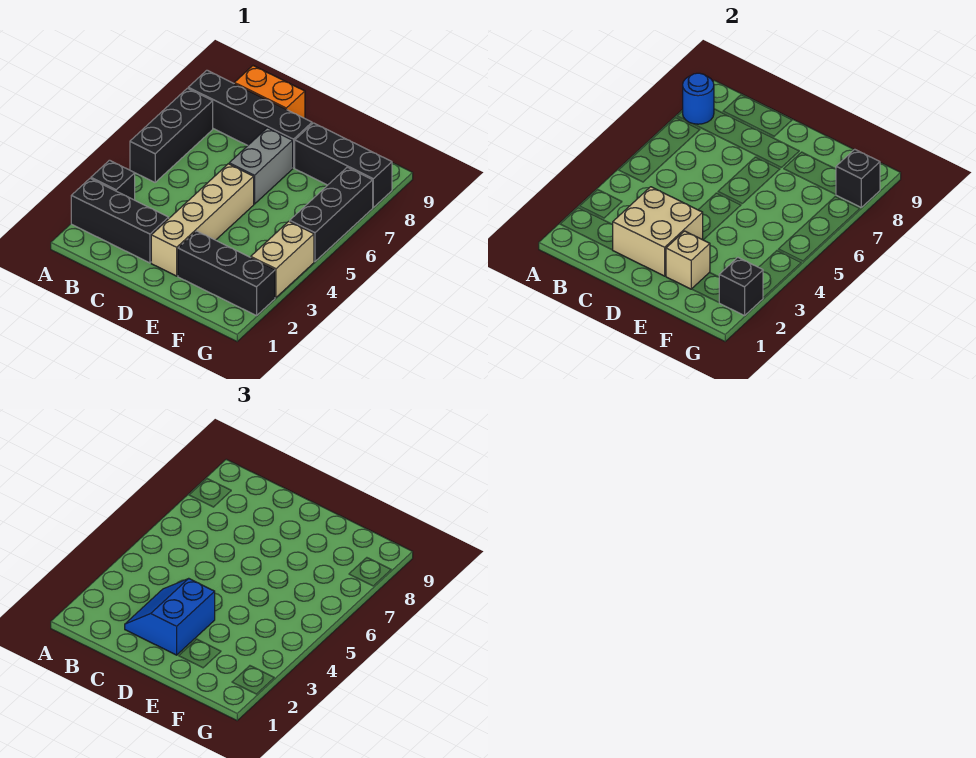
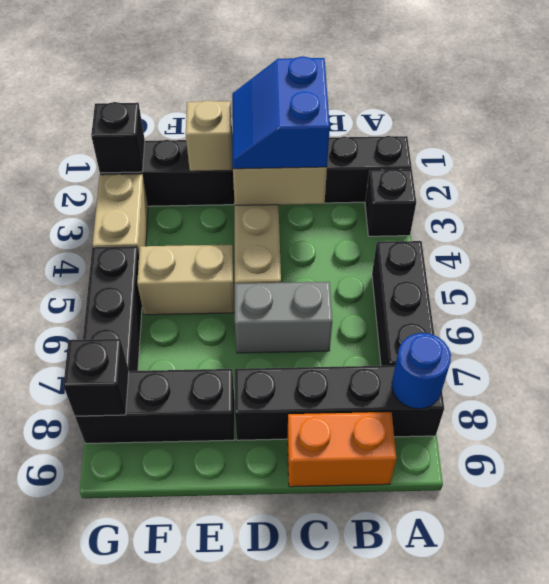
blue 2x2 slope [125,579,215,655] -> blue 2x2 slope turned to [232,56,330,169]
grey 1x2 brick [229,128,293,204] -> grey 1x2 brick turned to [235,282,332,353]
none -> tan 1x2 brick [137,245,234,315]

